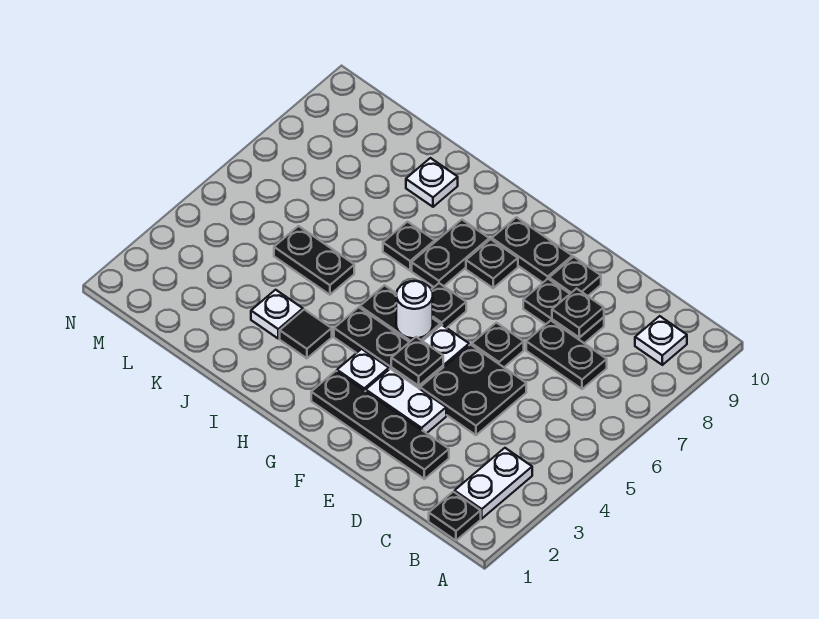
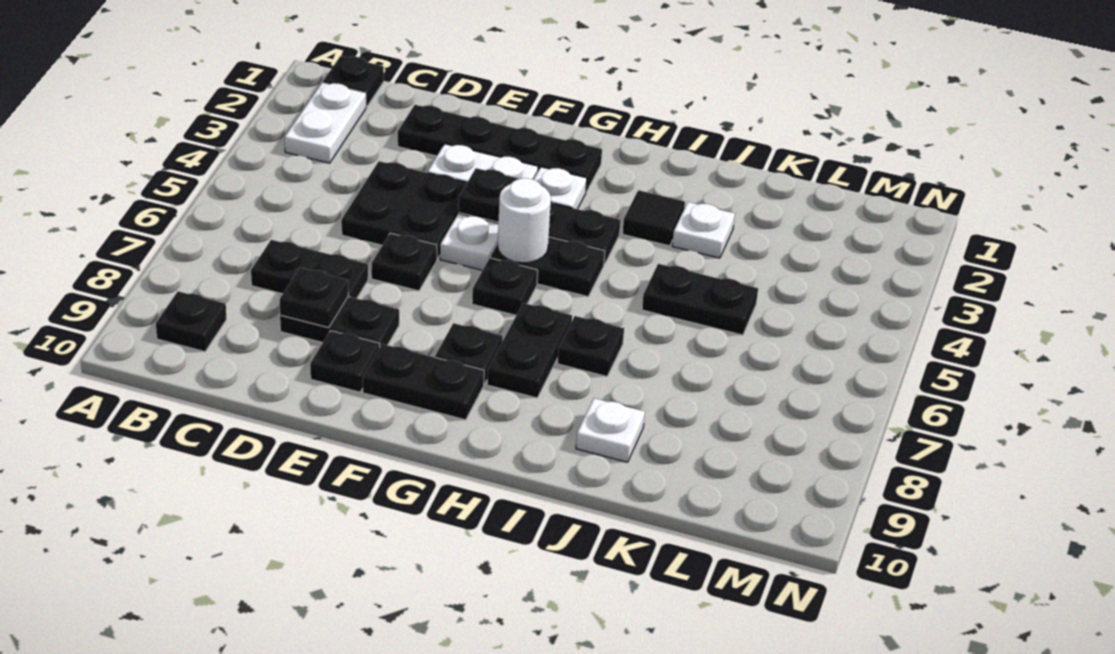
white 1x1 plate [635,316,687,365] -> black 1x1 plate [156,291,226,352]

